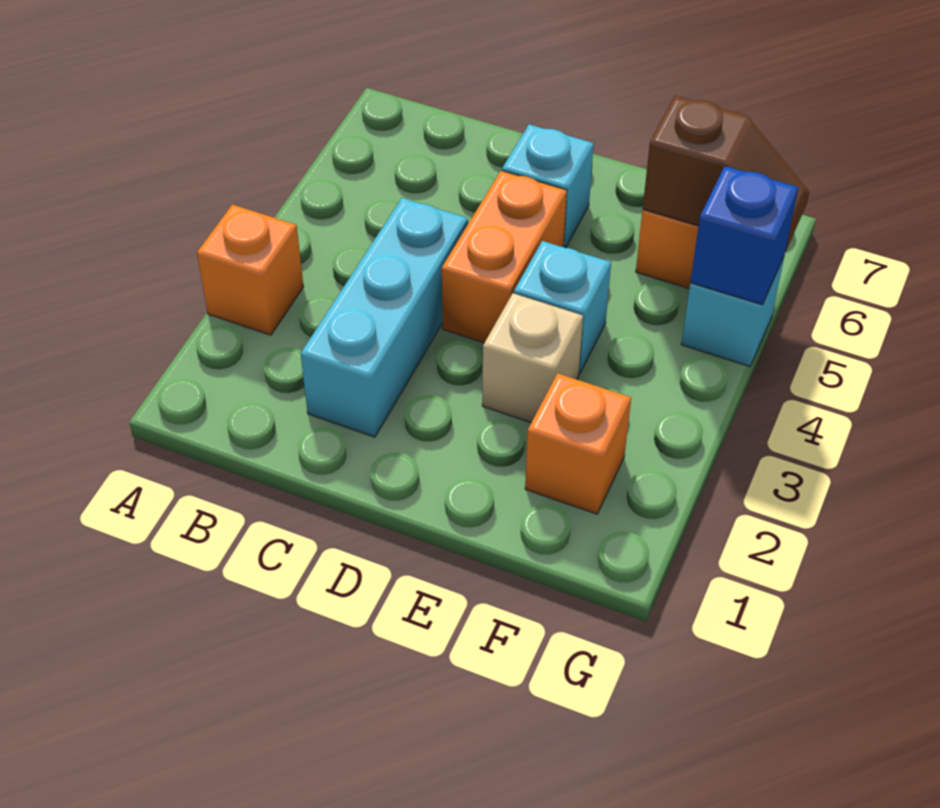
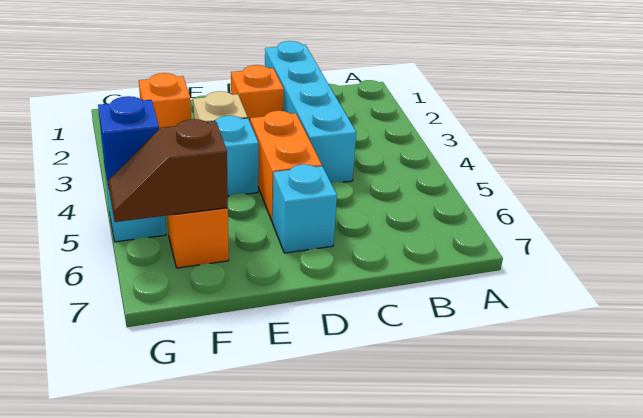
orange 1x1 brick [197,204,303,335] -> orange 1x1 brick moved to [231,65,284,121]
cyan 1x3 brick [301,198,468,437] -> cyan 1x4 brick [265,41,356,182]

